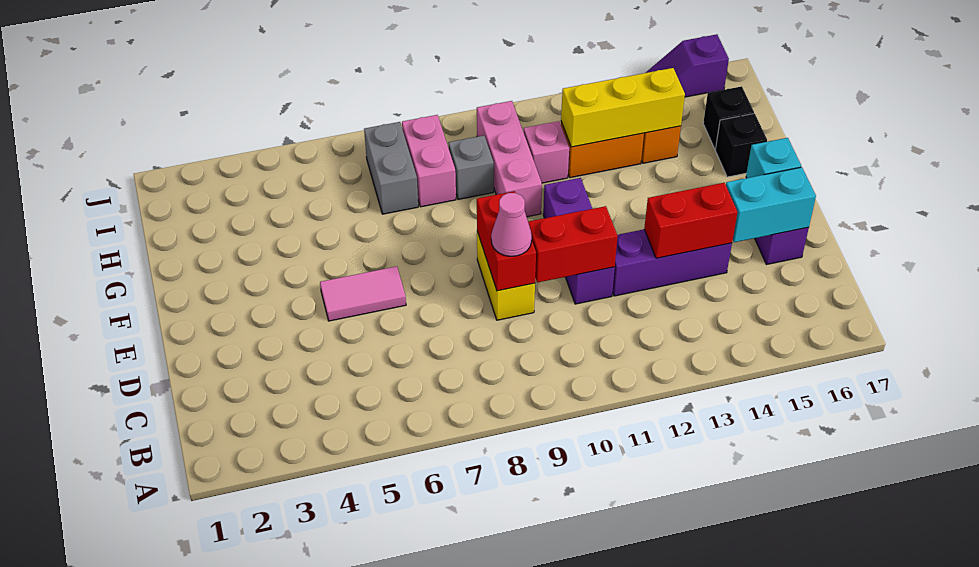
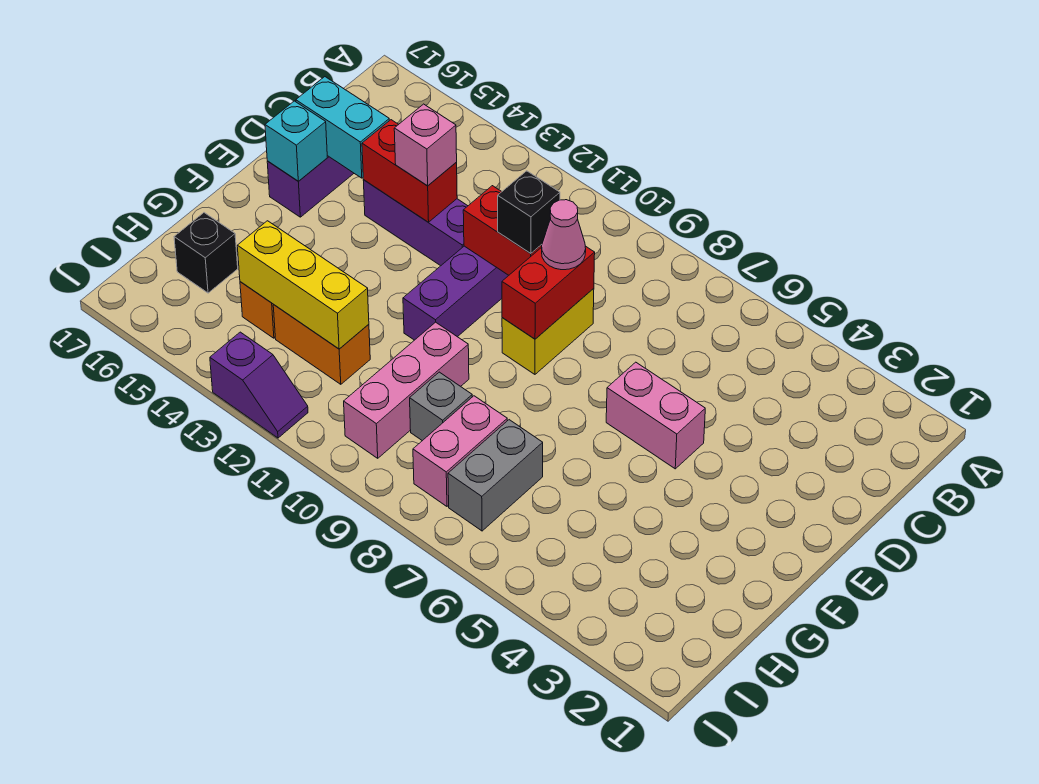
pink 1x2 tile [320,266,406,321] -> pink 1x2 brick [606,362,705,469]
black 1x1 brick [715,114,767,177] -> black 1x1 brick moved to [498,171,560,254]
pink 1x1 brick [524,121,569,183] -> pink 1x1 brick moved to [394,104,457,186]
purple 1x2 slope [646,34,729,97] -> purple 1x2 slope moved to [210,332,308,438]

